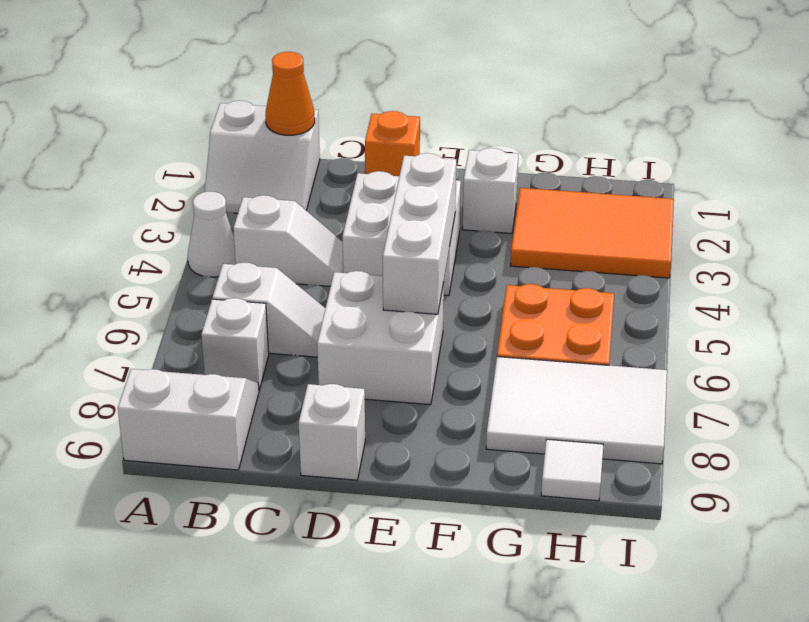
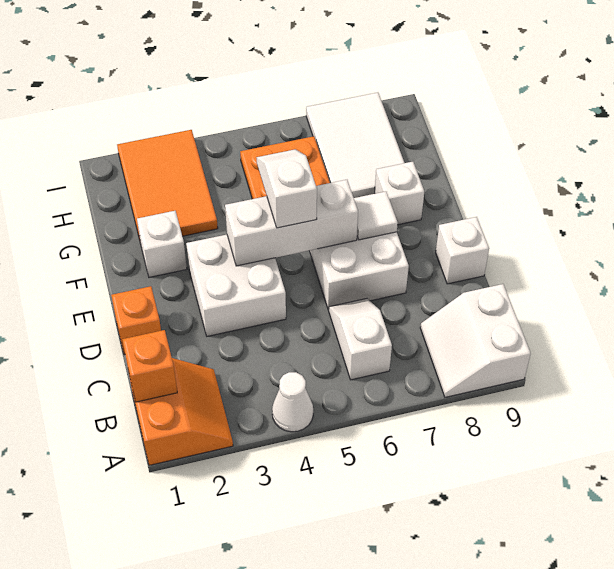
white 2x2 slope [205,101,320,213] -> orange 2x2 slope [129,358,233,465]
orange 1x1 cone [265,52,315,135] -> orange 1x1 brick [122,330,177,402]
white 1x2 slope [233,195,343,286] -> white 1x2 slope moved to [256,149,317,228]
white 1x1 brick [201,298,269,390] -> white 1x1 brick moved to [375,162,424,225]
white 1x1 tile [541,439,603,501] -> white 1x1 tile moved to [354,191,398,240]

